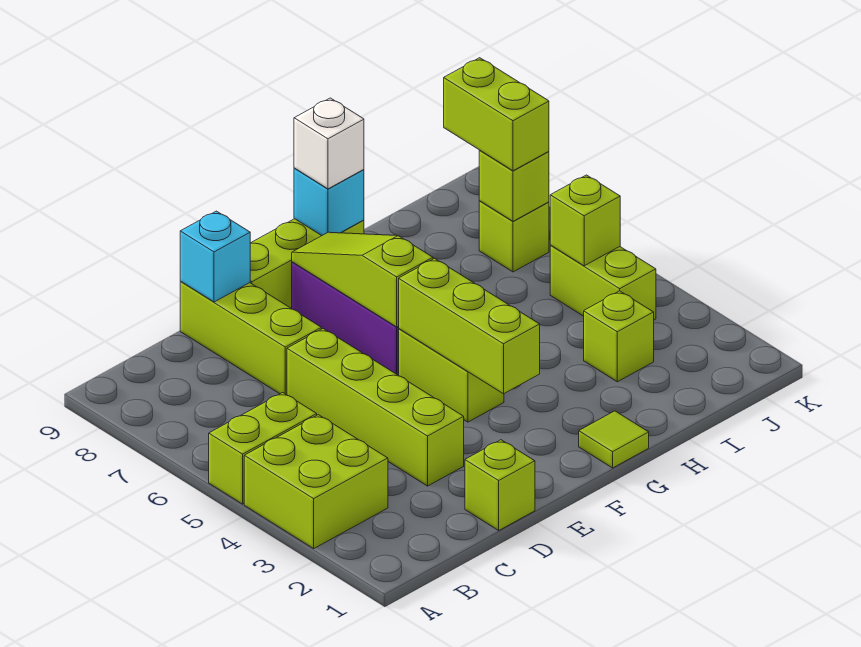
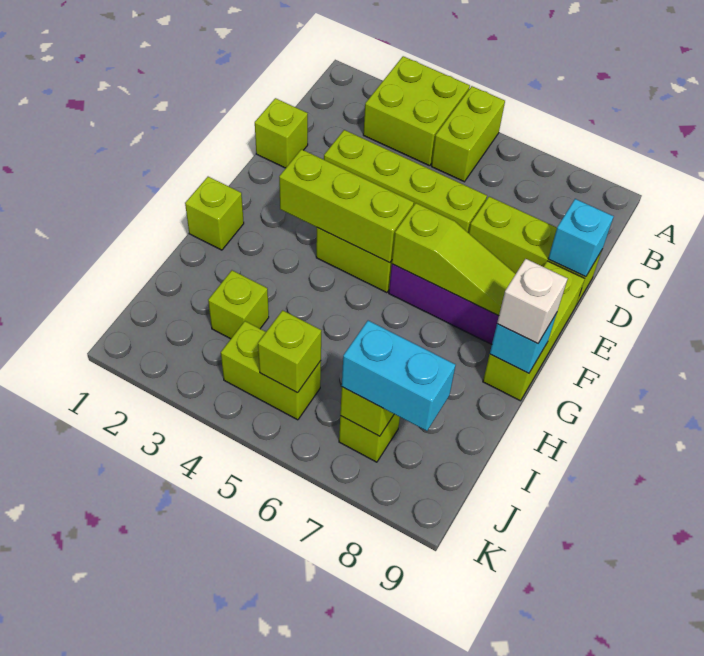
lime 1x1 tile [579,411,649,468] -> lime 1x1 brick [185,177,244,250]
lime 1x2 brick [444,58,549,171] -> cyan 1x2 brick [342,321,456,431]

